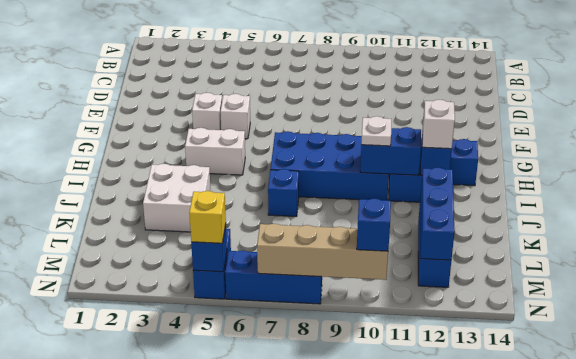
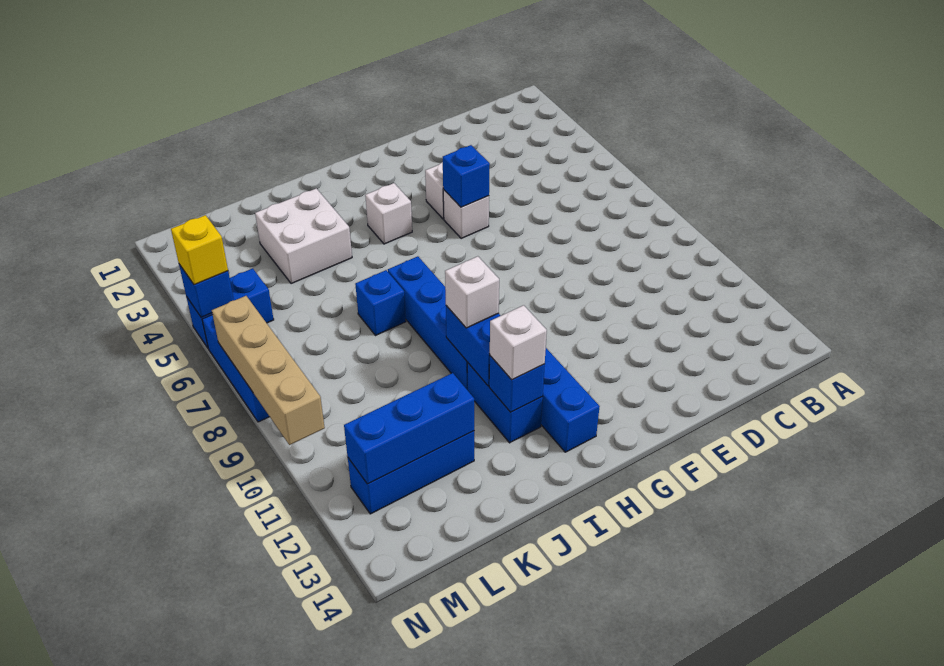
white 1x2 brick [185,128,245,175] -> white 1x1 brick [365,183,412,244]
blue 2x4 brick [270,131,389,200] -> blue 1x4 brick [388,256,468,390]
white 1x1 plate [361,116,391,146] -> white 1x1 brick [445,256,499,328]
blue 1x1 brick [357,199,391,251] -> blue 1x1 brick moved to [443,145,490,207]

